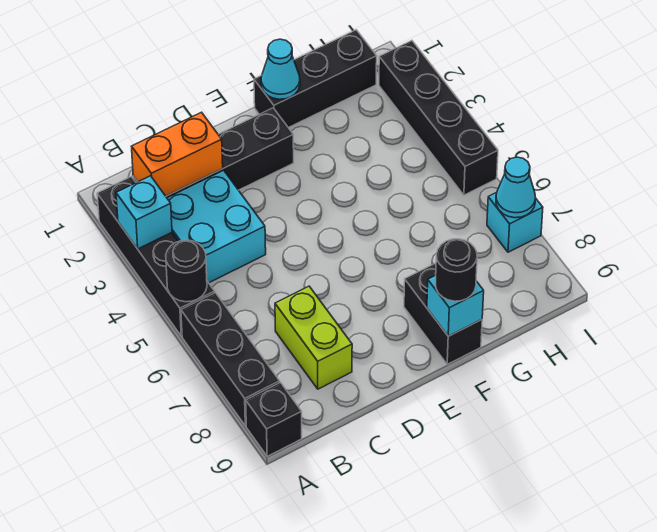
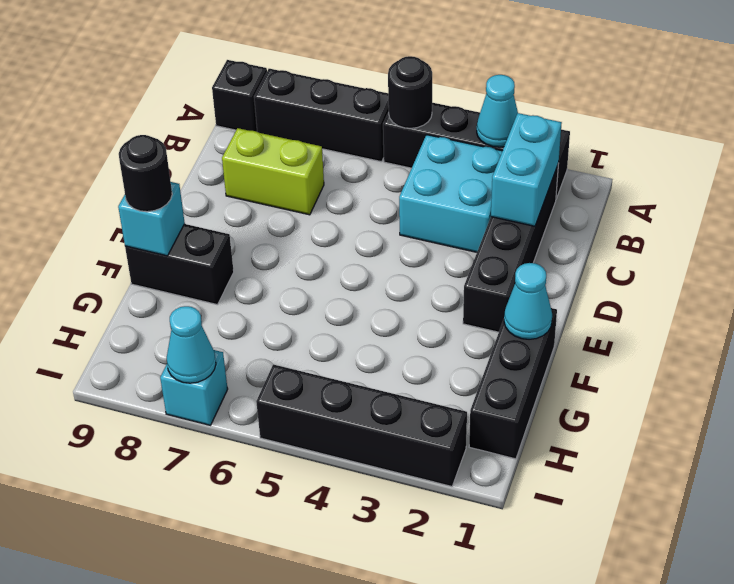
cyan 1x1 brick [116,176,172,249] -> cyan 1x1 cone [477,75,518,147]
orange 1x2 brick [132,112,223,196] -> cyan 1x2 brick [491,113,562,226]

